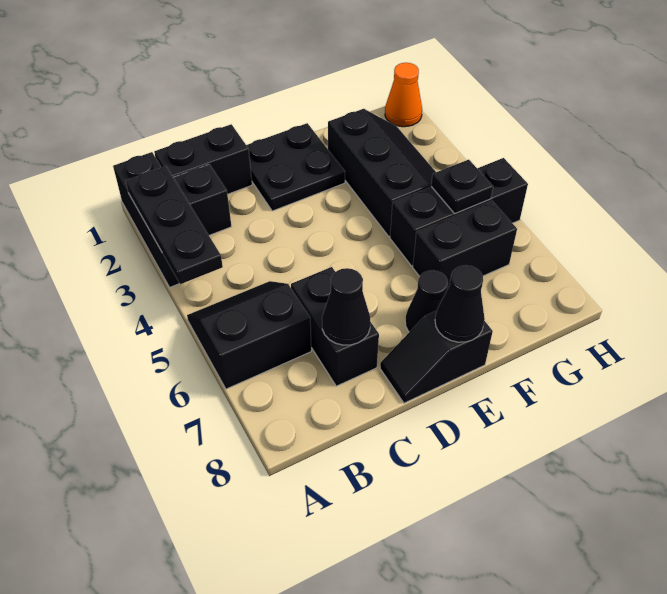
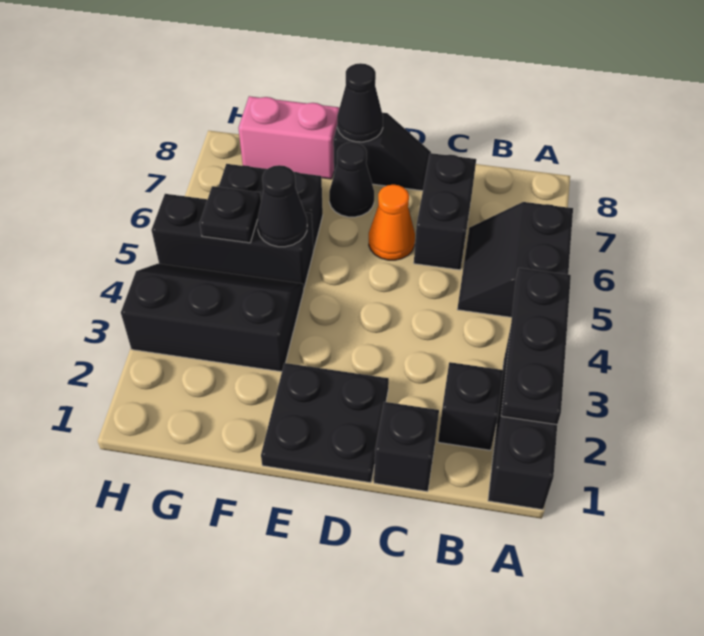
black 2x2 slope [187,281,311,389] -> black 2x2 slope turned to [457,202,573,317]
black 1x2 brick [154,124,252,194] -> black 1x1 brick [374,402,439,492]
black 1x1 cone [322,268,370,345] -> black 1x1 cone moved to [257,165,307,247]
black 2x3 slope [328,109,436,237] -> black 2x3 slope turned to [121,264,304,372]
none -> pink 1x2 brick [239,96,339,179]
orange 1x1 cone [385,63,422,127] -> orange 1x1 cone moved to [369,185,415,260]

